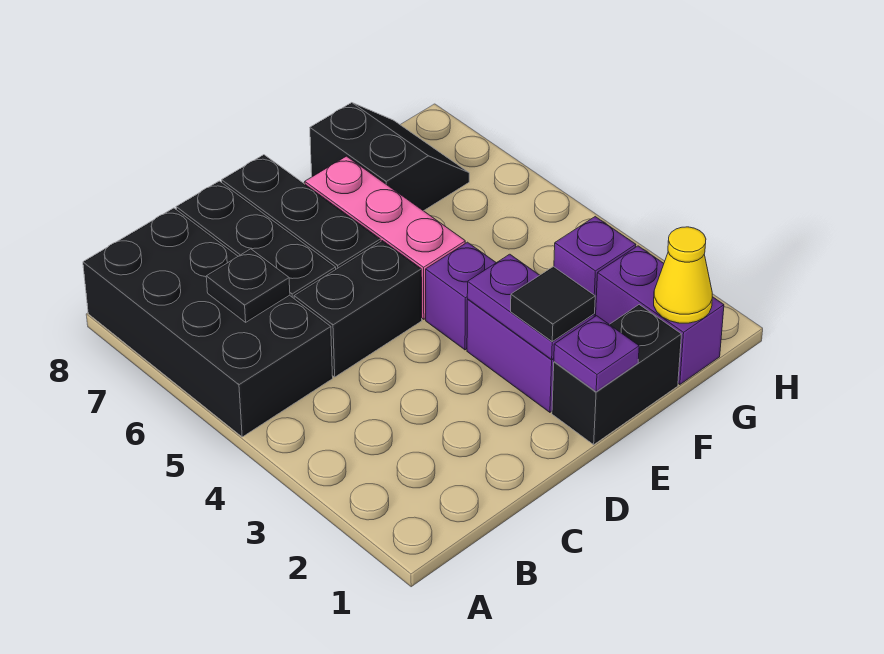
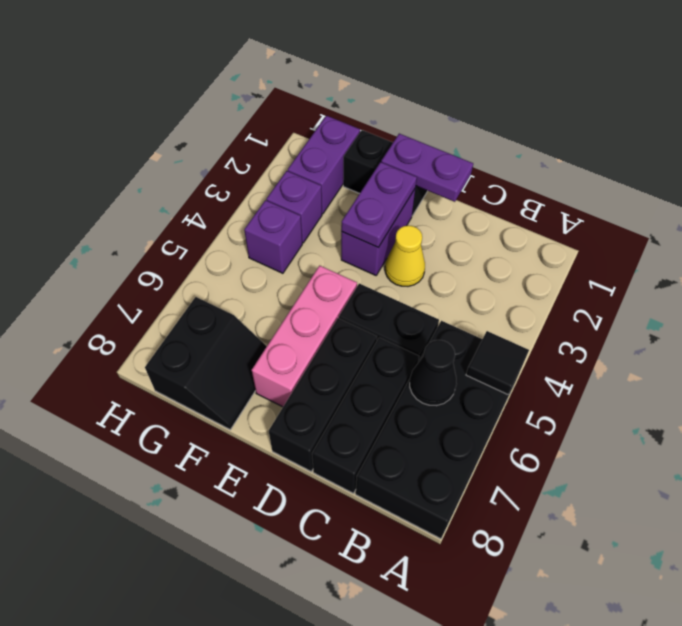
black 1x1 plate [206,249,290,322] -> black 1x1 cone [410,340,456,406]
purple 1x1 plate [554,316,639,392] -> purple 1x2 plate [381,134,473,202]
black 1x1 tile [511,267,595,341] -> black 1x1 tile moved to [466,331,529,394]
purple 1x1 brick [426,242,496,350] -> purple 1x1 brick moved to [244,200,302,273]
black 2x2 slope [310,103,469,211] -> black 2x2 slope turned to [145,297,267,430]
yellow 1x1 cone [654,227,712,323] -> yellow 1x1 cone moved to [385,225,425,286]

